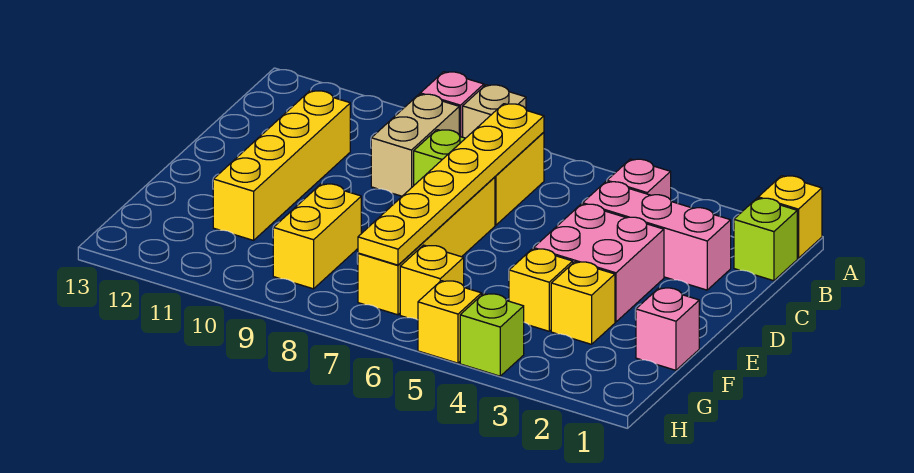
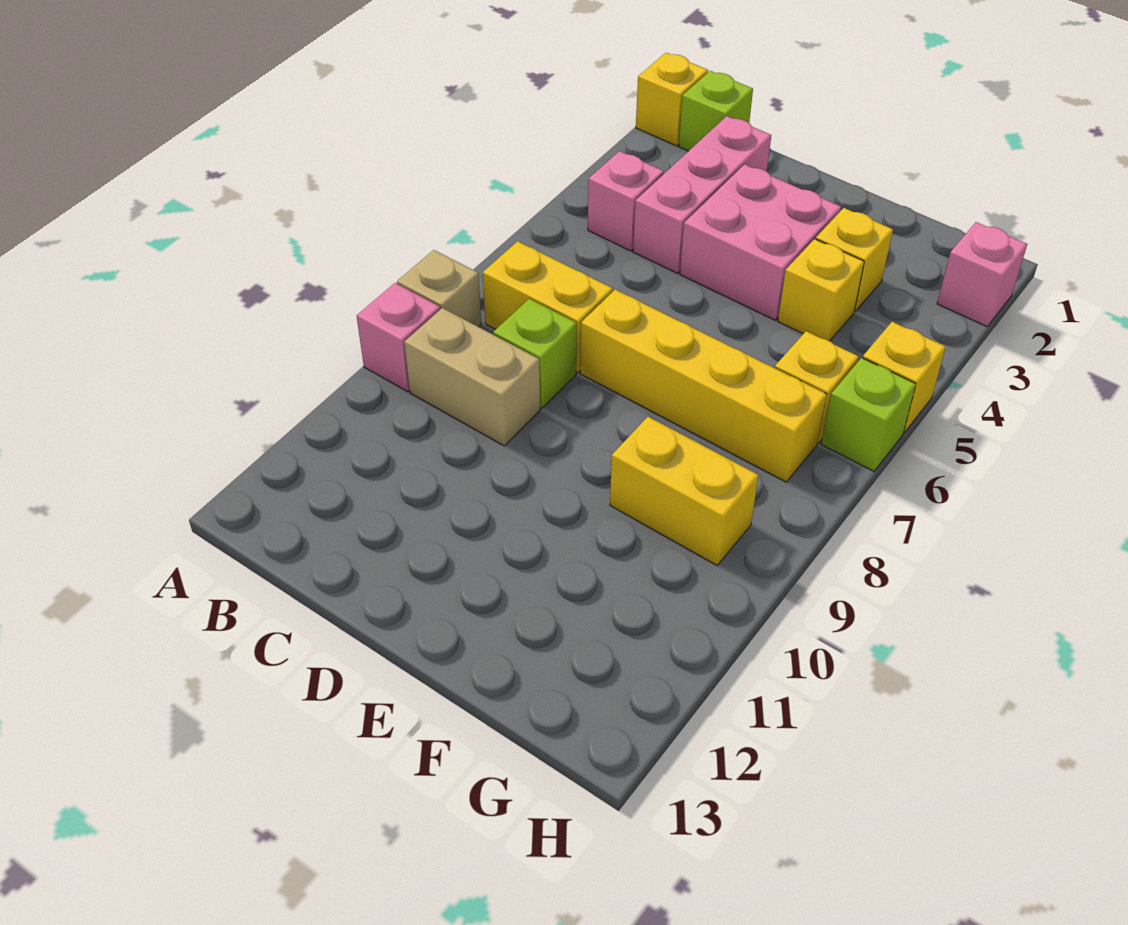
yellow 1x6 plate [358,104,544,265] -> none
yellow 1x4 brick [213,90,350,240] -> none
pink 1x1 brick [636,288,699,370] -> pink 1x1 brick moved to [937,222,1027,326]
lime 1x1 brick [460,294,524,376] -> lime 1x1 brick moved to [821,358,916,471]

